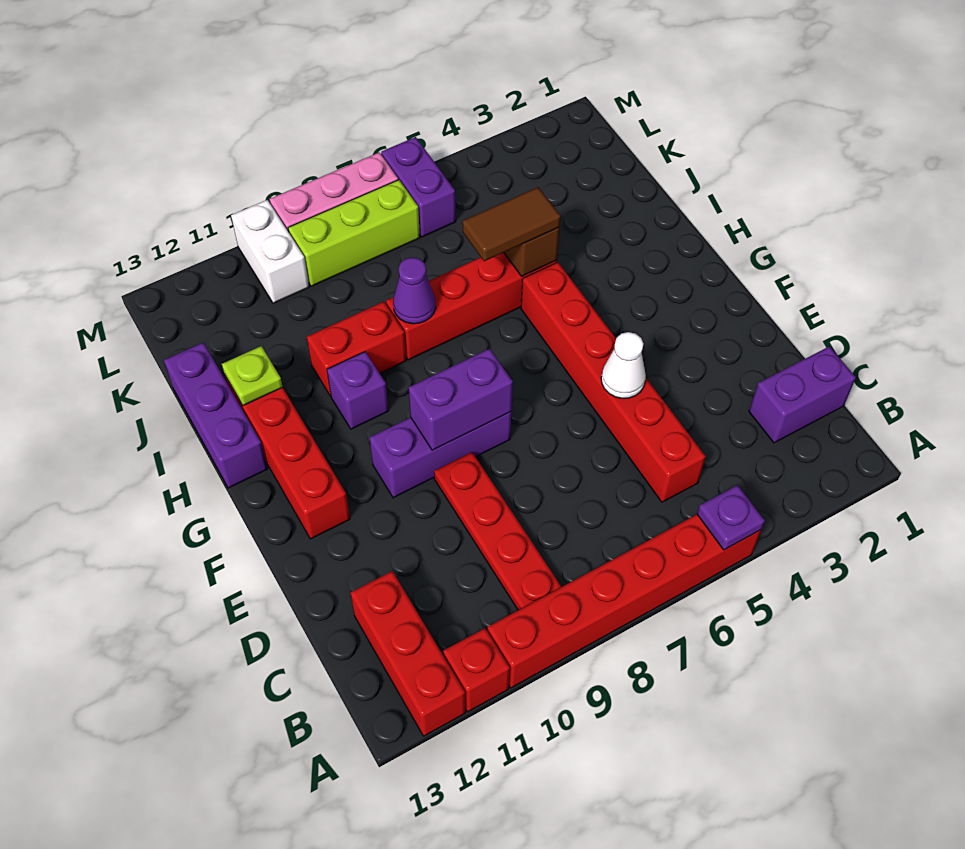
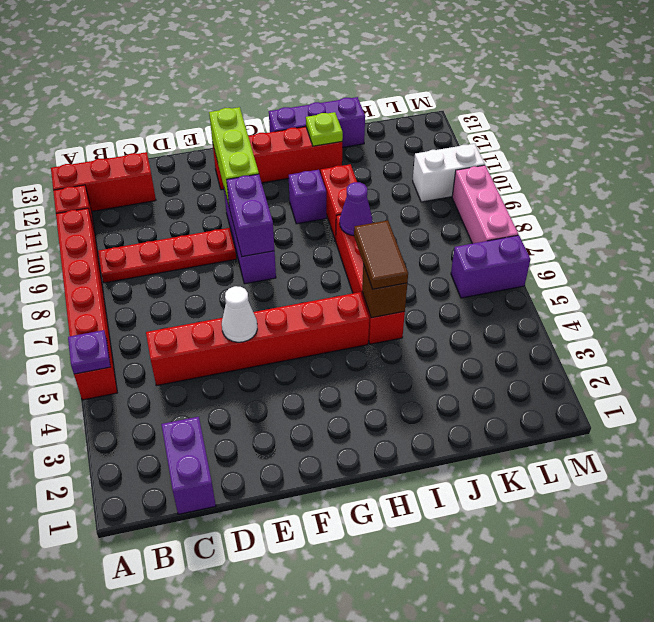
lime 1x3 brick [288,180,420,286] -> lime 1x3 brick moved to [209,107,259,205]

